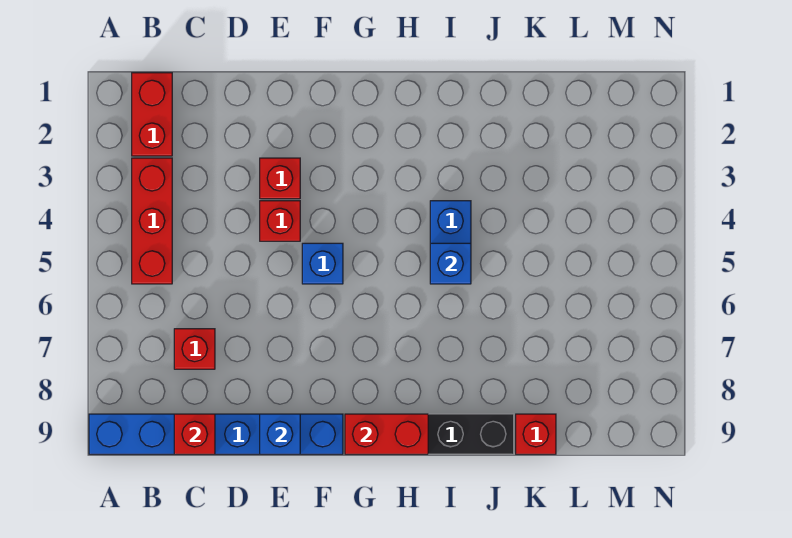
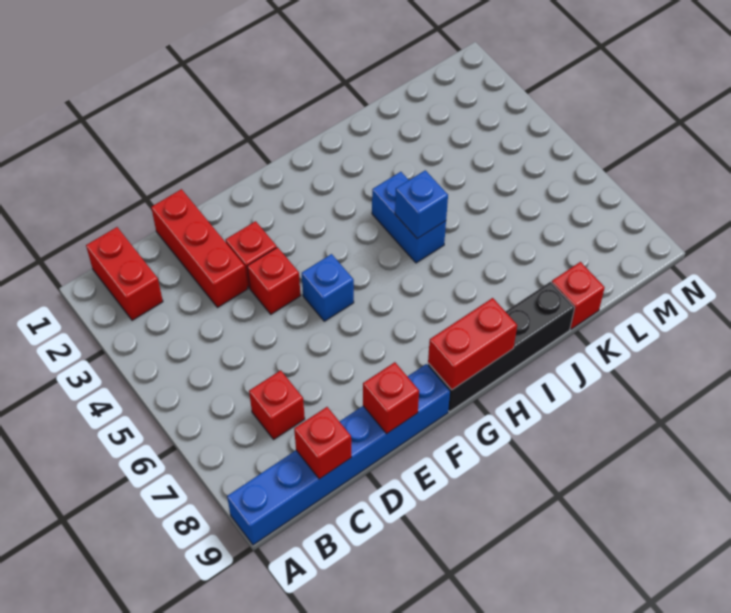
red 1x3 brick [132,158,172,284] -> red 1x3 brick moved to [151,189,247,308]
blue 1x1 brick [260,414,300,454] -> red 1x1 brick [363,362,419,434]

